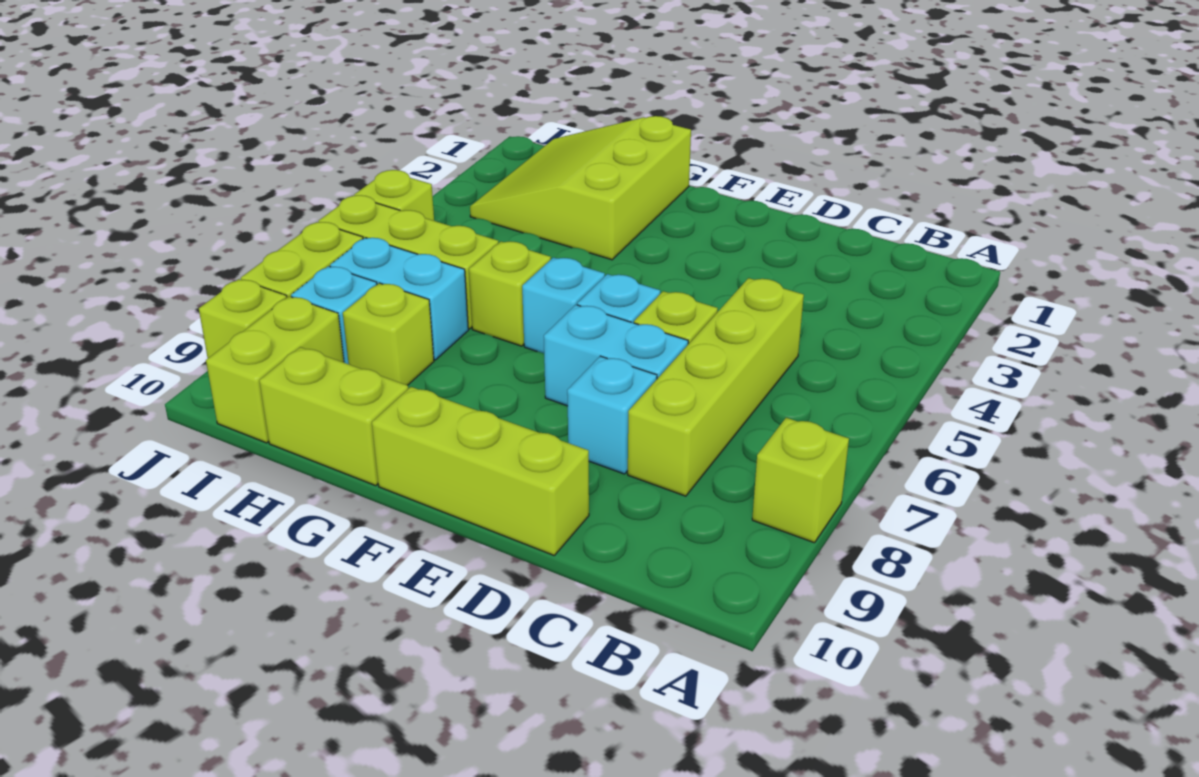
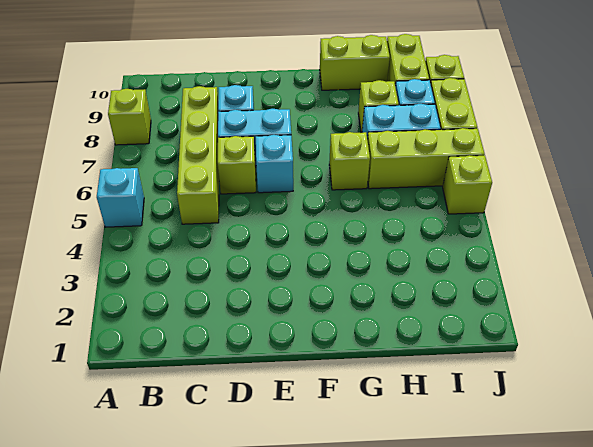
lime 1x3 brick [372,387,589,555] -> none
cyan 1x1 brick [522,257,605,353] -> cyan 1x1 brick moved to [97,168,144,227]
lime 3x3 slope [470,116,691,260] -> none

